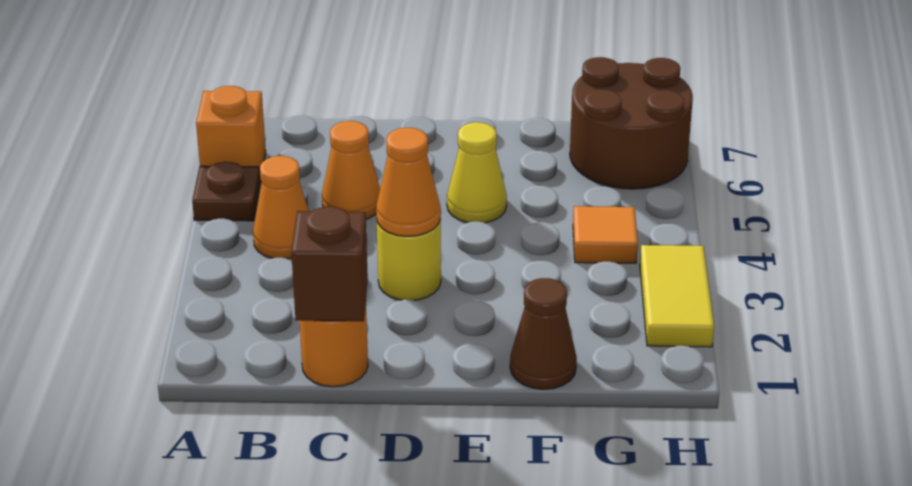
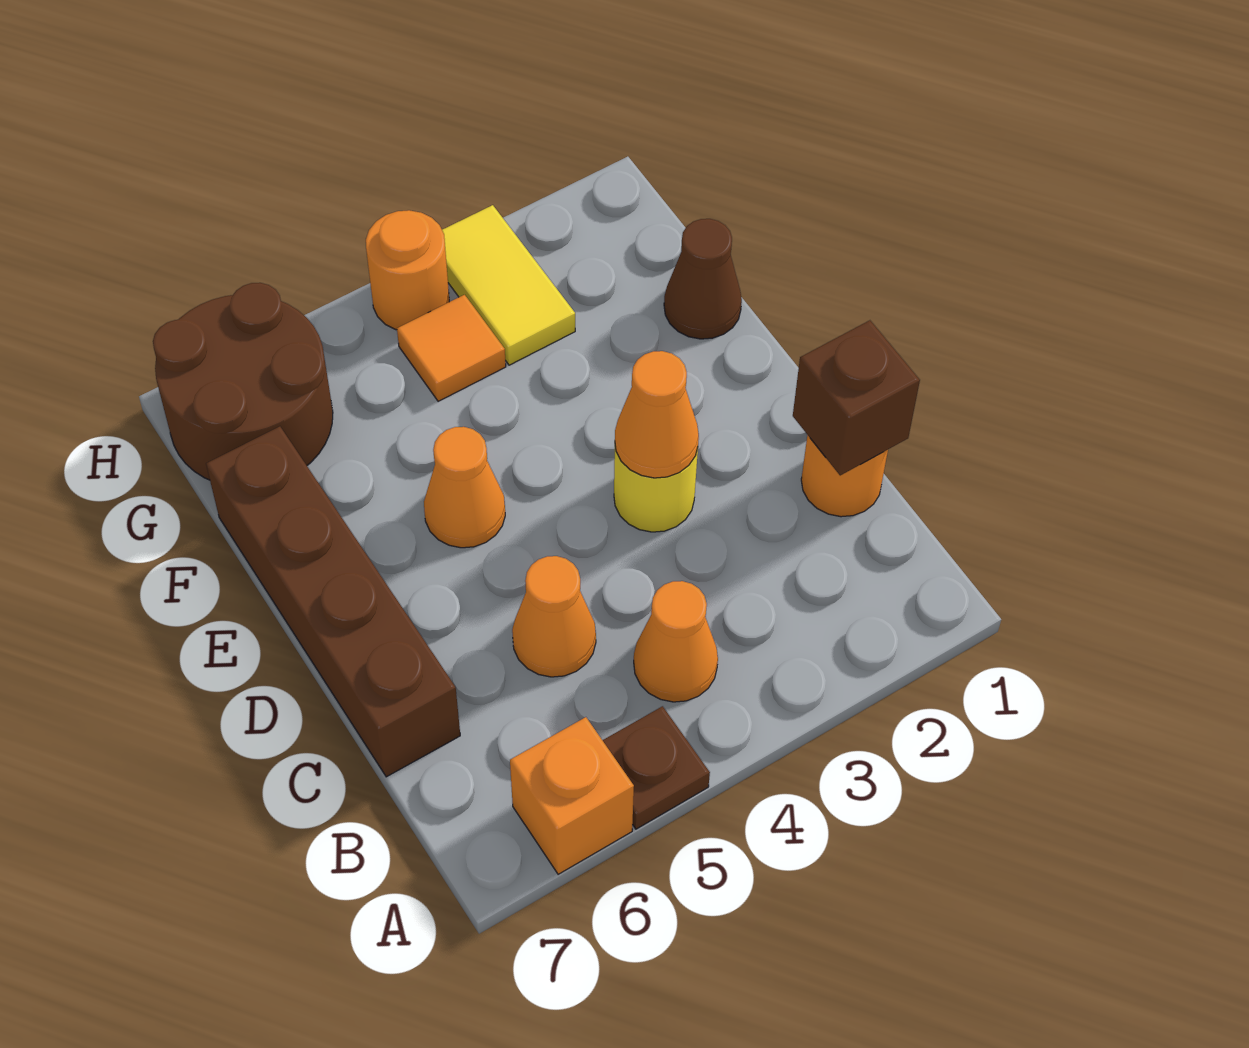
none -> brown 1x4 brick [206,426,460,777]
yellow 1x1 cone [447,122,507,223] -> orange 1x1 cone [424,427,505,548]
yellow 1x2 tile [640,245,714,347] -> yellow 1x2 tile turned to [442,205,575,365]
none -> orange 1x1 round brick [366,210,449,330]

